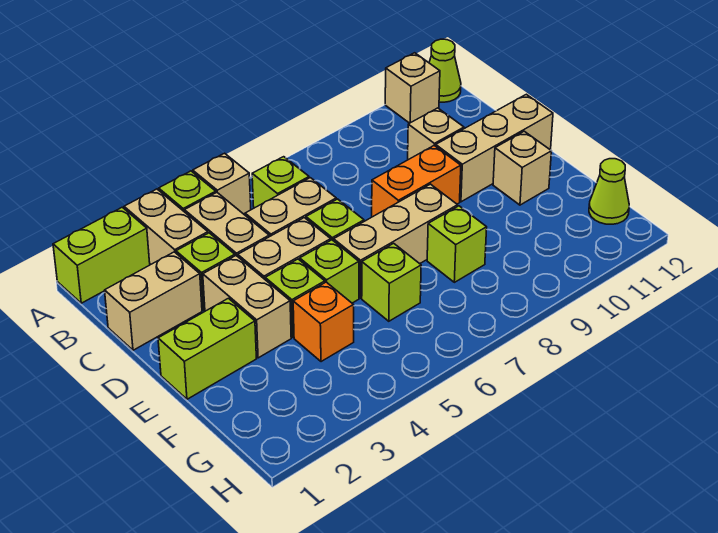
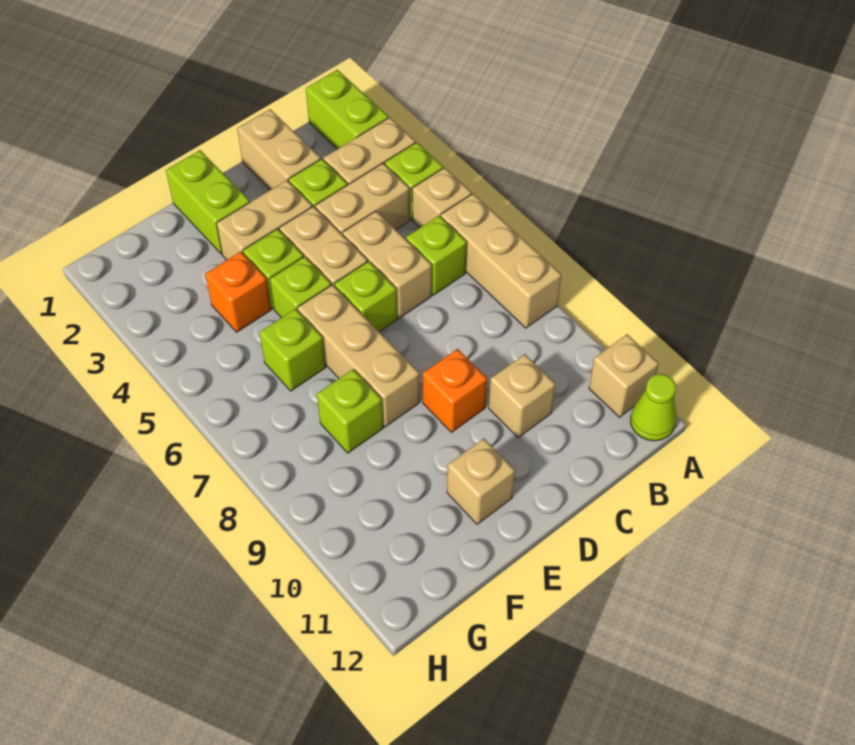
orange 1x2 brick [372,146,461,217] -> orange 1x1 brick [423,349,487,432]
tan 1x3 brick [436,94,553,202] -> tan 1x3 brick moved to [441,194,561,328]
lime 1x1 cone [589,159,629,224] -> none

